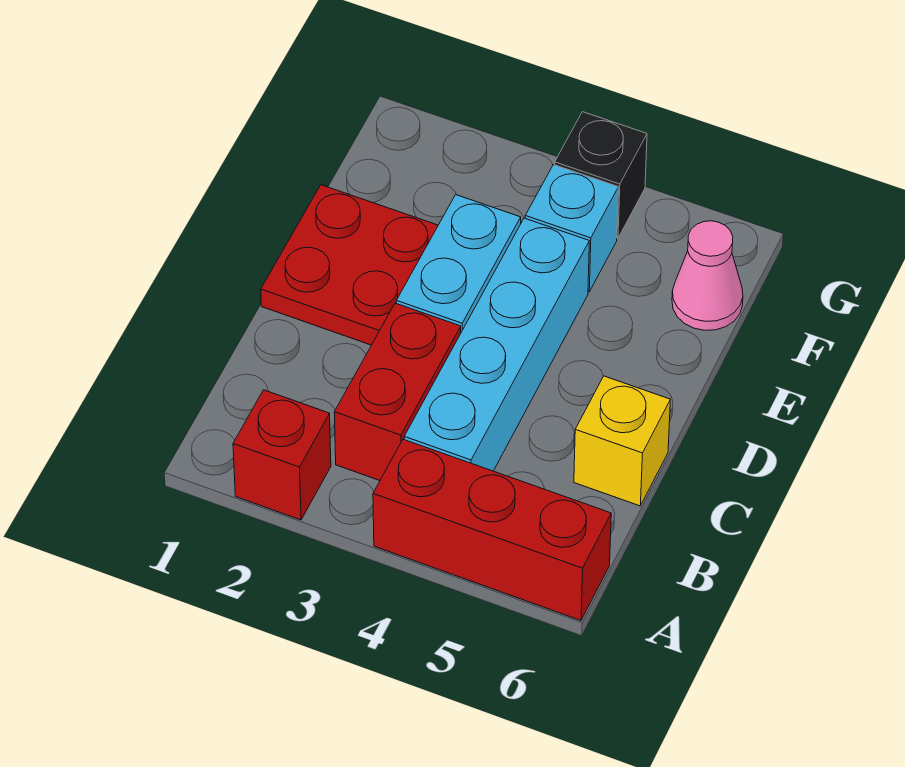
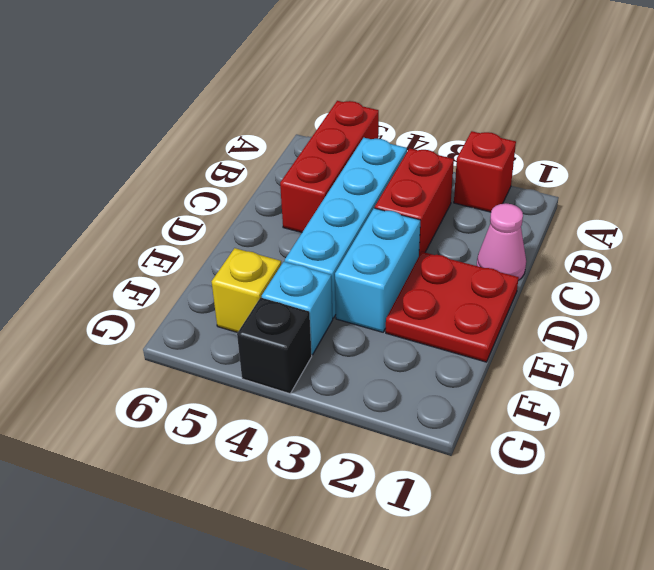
red 1x3 brick [373,439,611,620] -> red 1x3 brick turned to [280,101,379,233]
yellow 1x1 brick [574,376,670,506] -> yellow 1x1 brick moved to [212,248,281,333]
pink 1x1 cone [672,221,743,330] -> pink 1x1 cone moved to [477,203,526,280]

